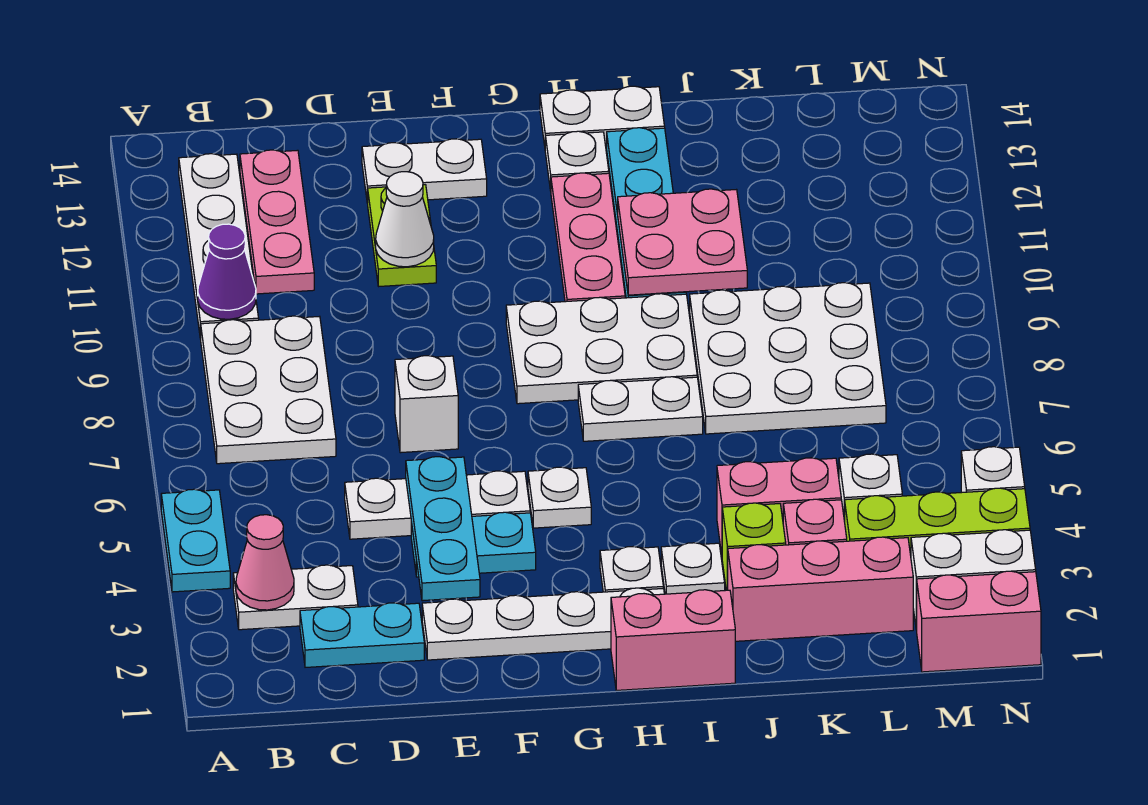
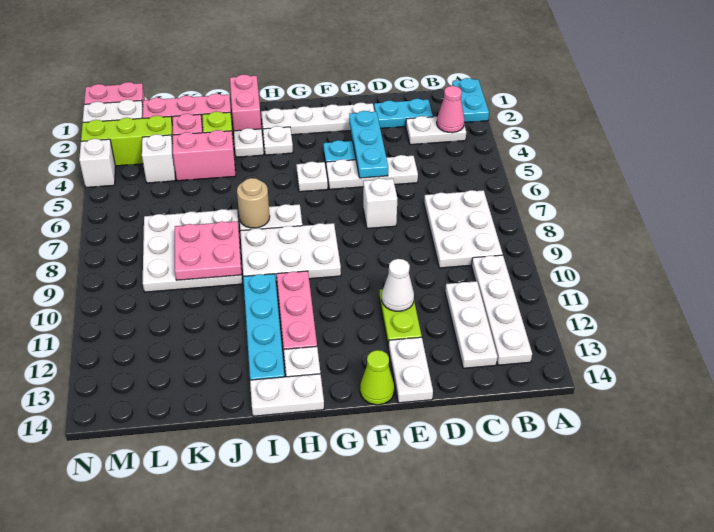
cyan 1x2 plate [161,489,230,592] -> cyan 1x2 plate moved to [452,78,489,122]
purple 1x1 cone [198,224,256,319] -> none
pink 1x3 plate [240,150,314,294] -> white 1x3 plate [445,281,497,368]
white 1x2 plate [362,139,487,203] -> white 1x2 plate turned to [389,337,433,403]
none -> lime 1x1 cone [360,350,394,405]
pink 1x2 brick [611,590,735,690] -> pink 1x2 brick turned to [230,74,261,131]
none -> tan 1x1 round brick [237,178,270,228]
pink 2x2 plate [618,189,747,295] -> pink 2x2 plate moved to [175,221,242,280]

